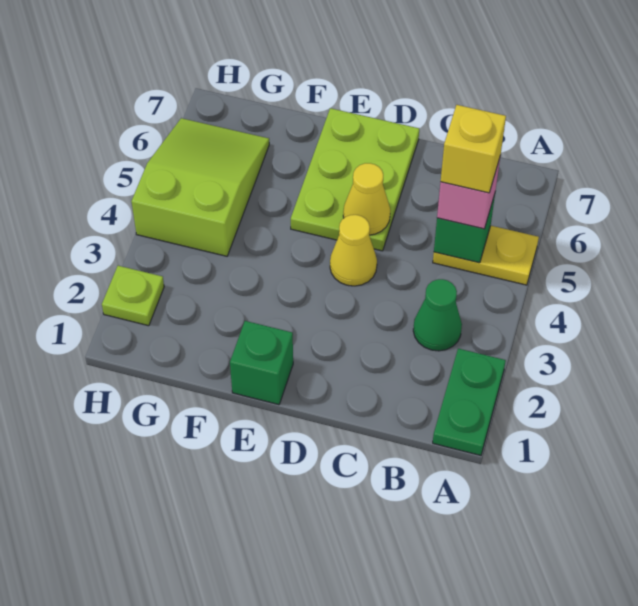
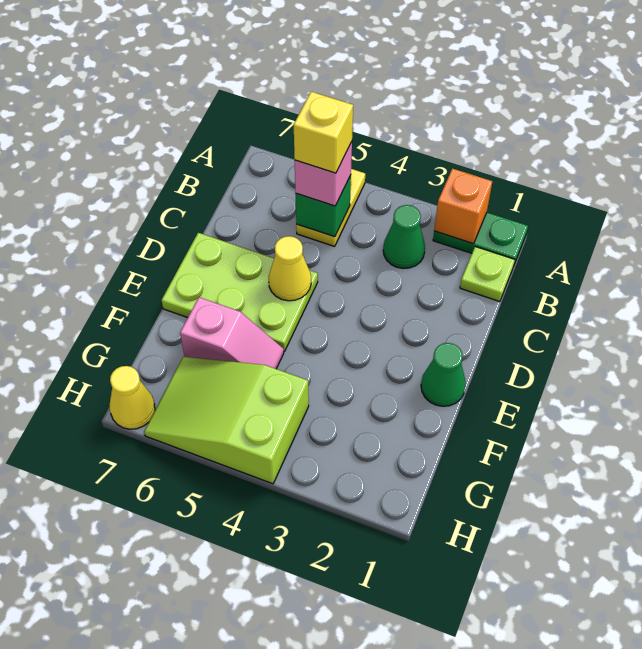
none -> orange 1x1 brick [434,168,492,244]
yellow 1x1 cone [330,215,377,286] -> yellow 1x1 cone moved to [110,366,155,429]
green 1x1 brick [230,321,293,405] -> green 1x1 cone [421,343,466,406]
none -> pink 1x2 slope [180,297,284,369]
lime 1x1 plate [102,266,164,326] -> lime 1x1 plate moved to [460,247,515,302]

